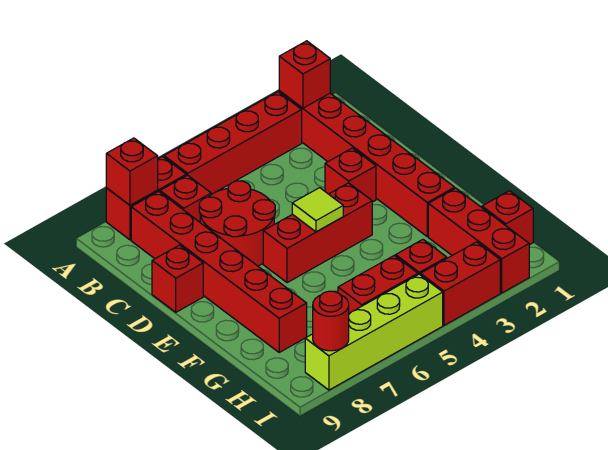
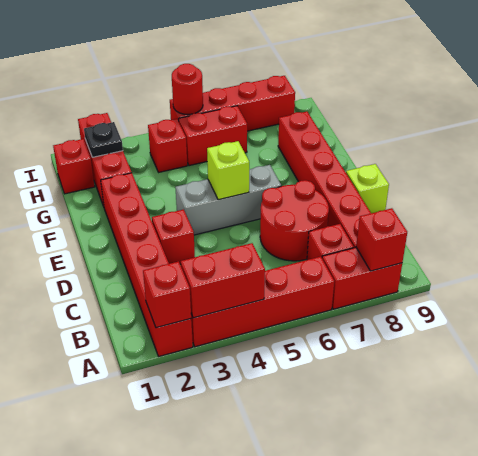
red 1x1 brick [152,245,203,312] -> lime 1x1 brick [346,164,389,213]
red 1x3 brick [263,183,372,283] -> grey 1x3 brick [175,165,281,235]
lime 1x1 tile [292,188,343,232] -> lime 1x1 brick [207,141,249,200]
none -> black 1x1 plate [84,122,123,157]
red 1x2 brick [420,242,500,325] -> red 1x2 brick moved to [181,243,265,318]
lime 1x4 brick [305,274,443,390] -> red 1x4 brick [170,76,295,131]
red 1x1 round brick [313,291,349,351] -> red 1x1 round brick moved to [172,64,203,115]

